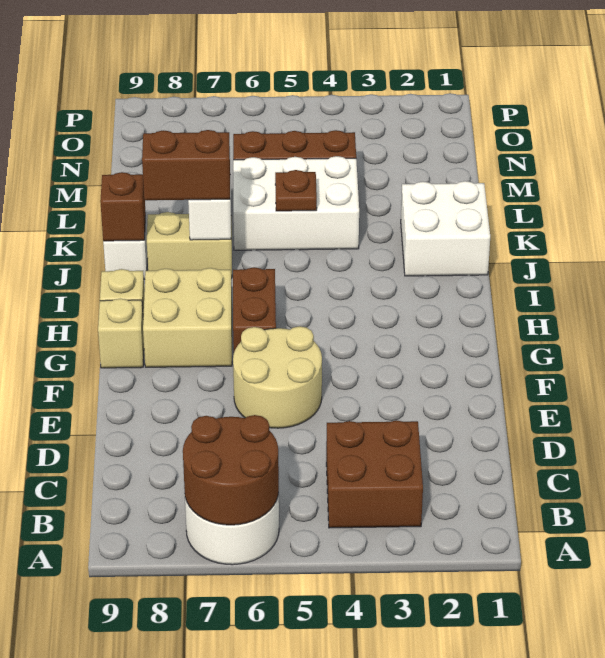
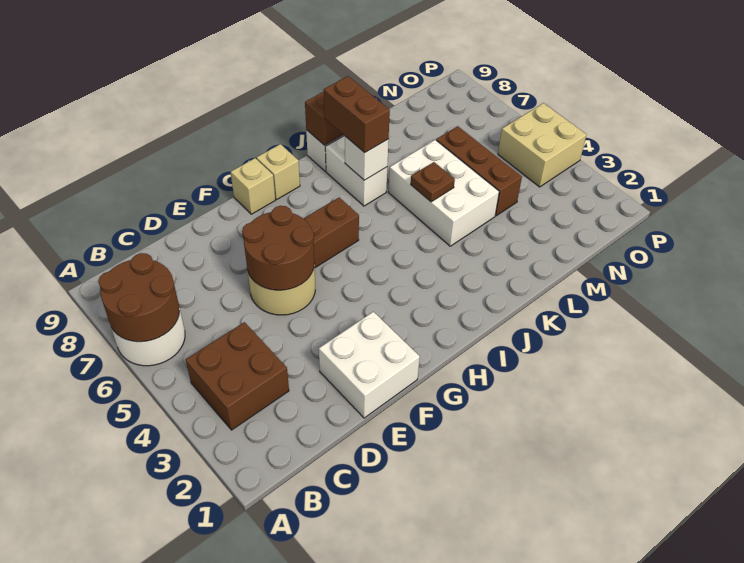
none -> brown 2x2 round brick [242,206,314,290]
tan 2x2 brick [143,268,232,367] -> tan 2x2 brick moved to [498,103,586,187]
white 2x2 brick [401,181,490,276] -> white 2x2 brick moved to [319,312,420,418]
tan 1x2 brick [147,212,232,278] -> white 1x2 brick [325,136,387,206]

